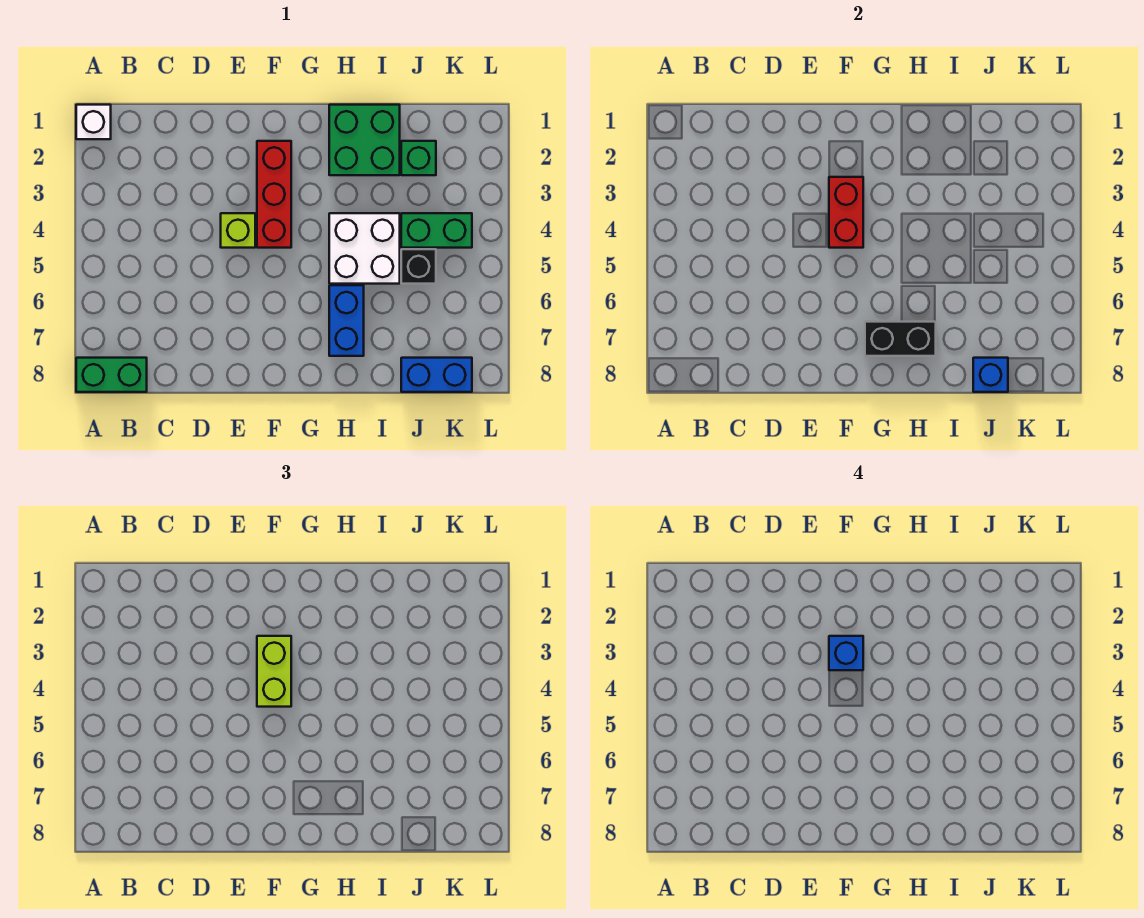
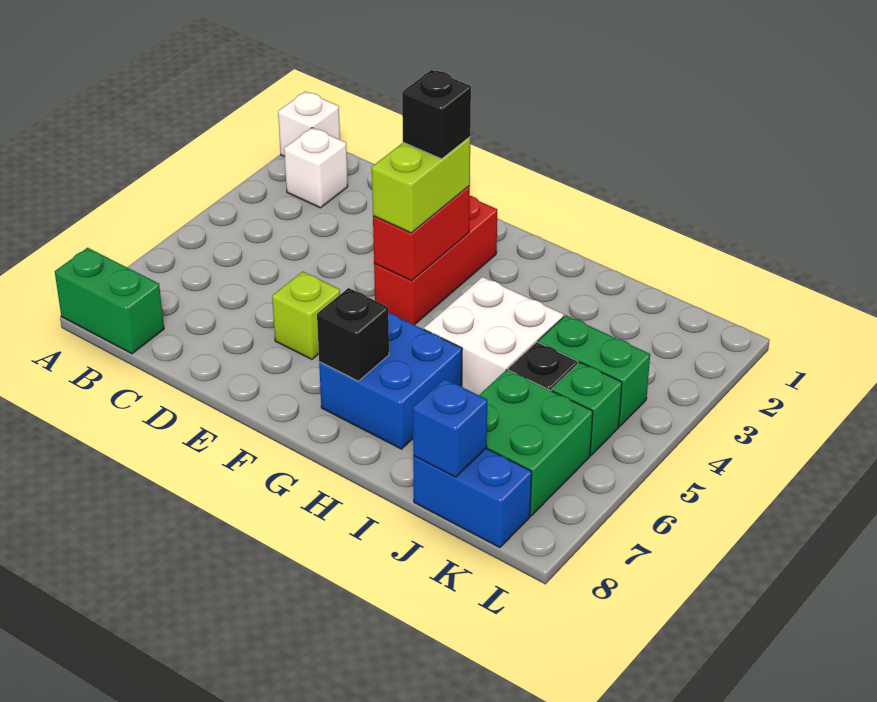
none -> white 1x1 brick [284,128,348,208]
lime 1x1 brick [221,213,255,248] -> lime 1x1 brick moved to [272,271,340,360]
blue 1x1 brick [829,636,863,670] -> black 1x1 brick [402,70,471,159]
black 1x2 brick [865,322,936,356] -> black 1x1 brick [317,288,389,381]
green 2x2 brick [329,105,400,175] -> green 2x2 brick moved to [479,370,593,516]
blue 1x2 brick [329,285,364,356] -> blue 2x2 brick [319,313,462,449]
green 1x1 brick [401,141,436,175] -> green 1x1 brick moved to [552,362,622,455]

